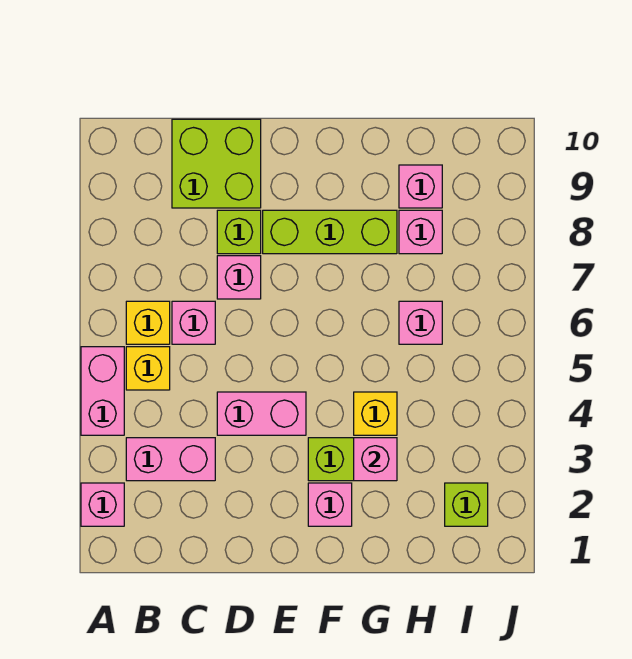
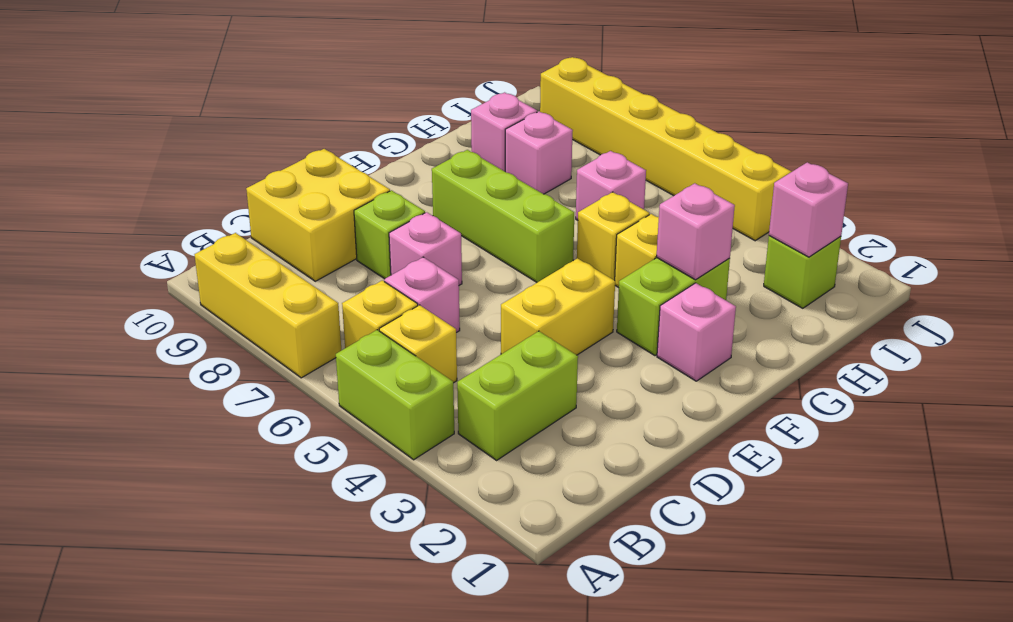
pink 1x1 brick [81,483,124,526] -> pink 1x1 brick moved to [769,162,848,257]
pink 1x2 brick [81,347,124,435] -> lime 1x2 brick [336,330,454,460]
none -> yellow 1x3 brick [195,233,341,378]
pink 1x2 brick [126,438,215,481] -> lime 1x2 brick [457,331,578,460]
lime 2x2 brick [172,119,261,208] -> yellow 2x2 brick [246,149,390,281]
pink 1x2 brick [217,392,306,435] -> yellow 1x2 brick [501,258,615,355]
lime 1x3 brick [263,210,397,254] -> lime 1x3 brick turned to [432,150,574,282]
none -> yellow 1x1 brick [577,192,649,280]
none -> yellow 1x6 brick [540,57,791,241]

